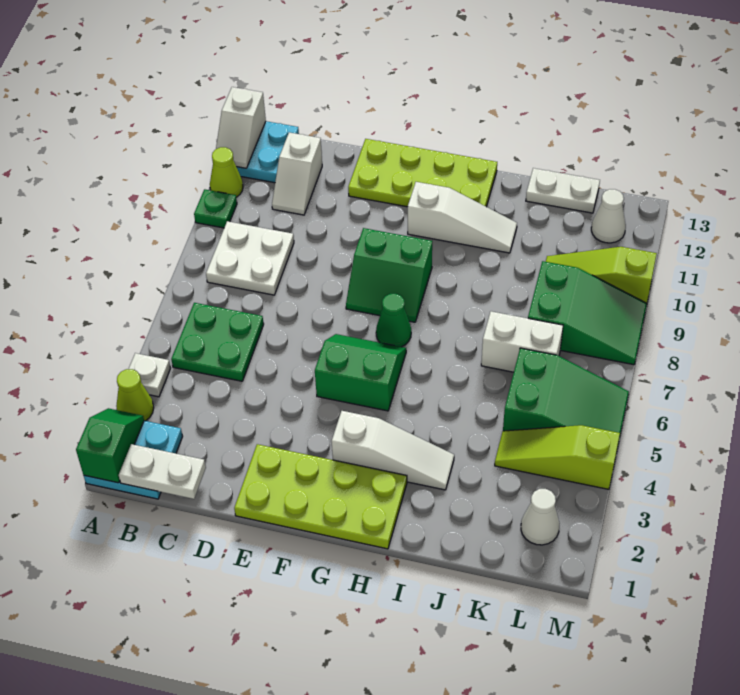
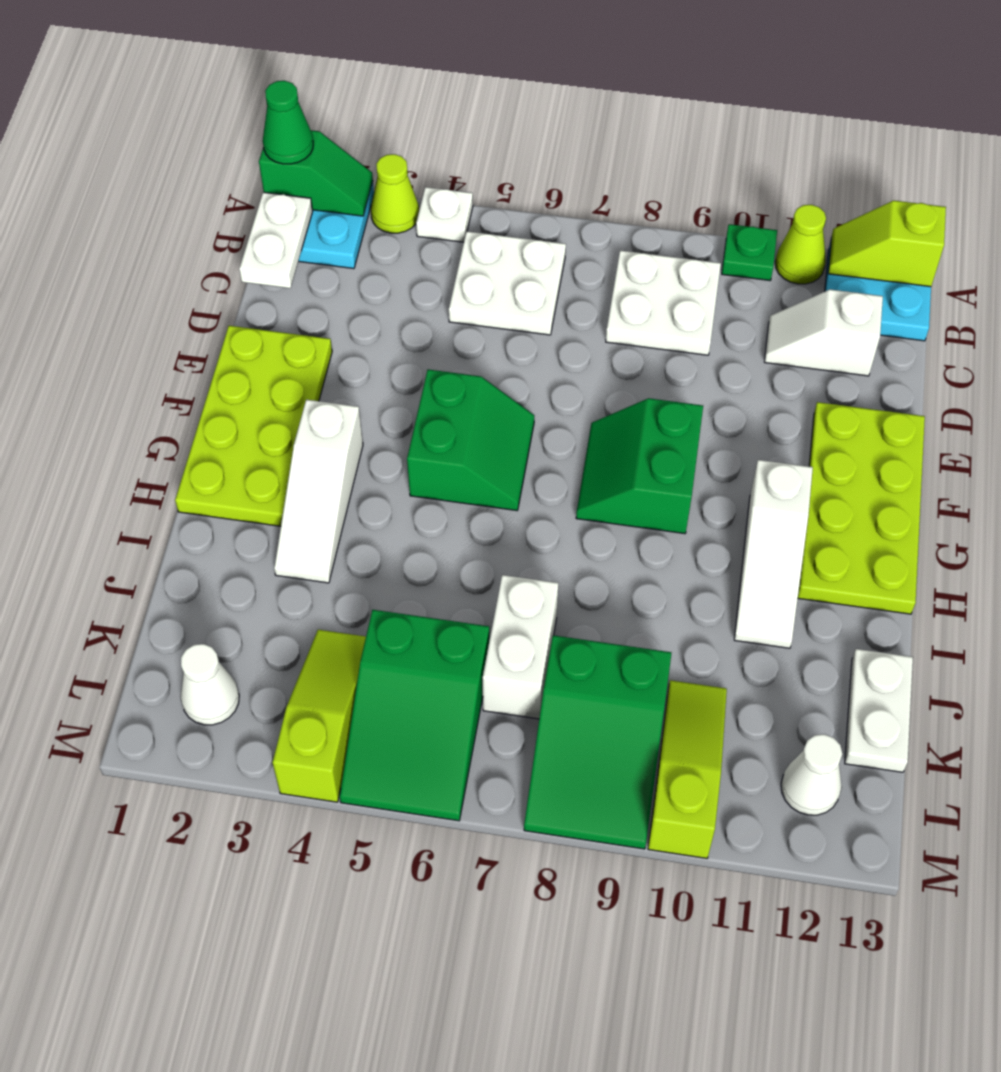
white 1x2 slope [216,87,266,168] -> lime 1x2 slope [828,201,946,287]
green 2x2 plate [171,303,264,381] -> white 2x2 plate [449,231,566,335]
green 1x1 cone [376,294,411,347] -> green 1x1 cone moved to [263,81,313,164]

